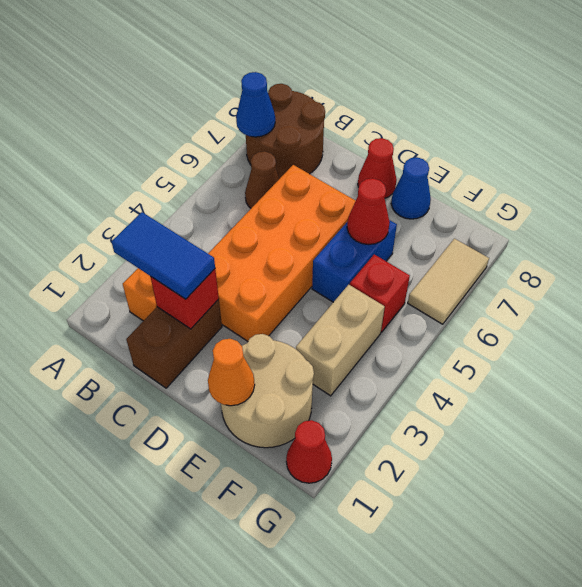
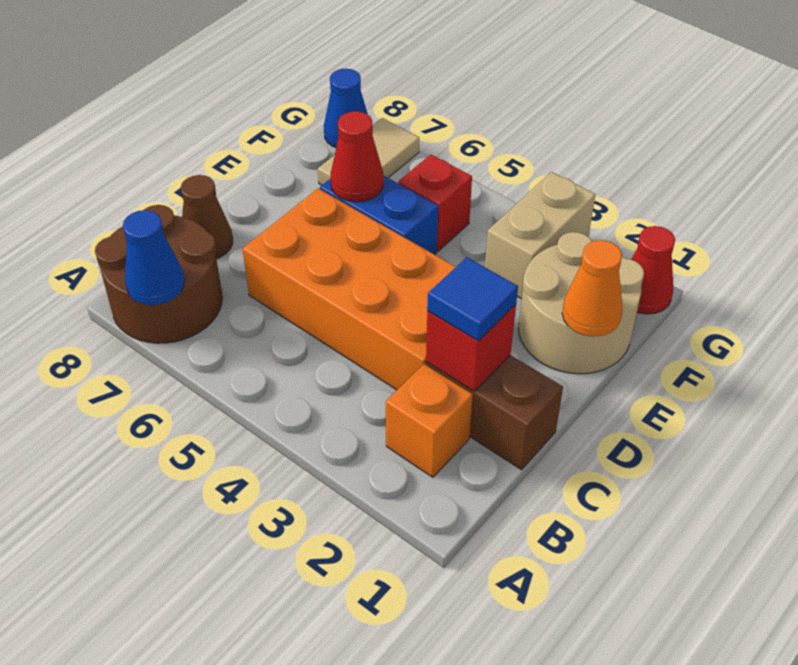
blue 1x2 tile [111,212,215,299] -> blue 1x1 tile [427,257,518,341]
brown 1x1 cone [245,151,279,208] -> brown 1x1 cone moved to [181,175,233,259]
red 1x1 cone [358,138,397,198] -> none
blue 1x1 cone [391,157,431,219] -> blue 1x1 cone moved to [324,69,368,147]
tan 1x2 brick [296,285,385,396] -> tan 1x2 brick turned to [485,172,595,299]
tan 1x2 tile [408,239,489,324] -> tan 1x2 tile turned to [318,118,419,185]

